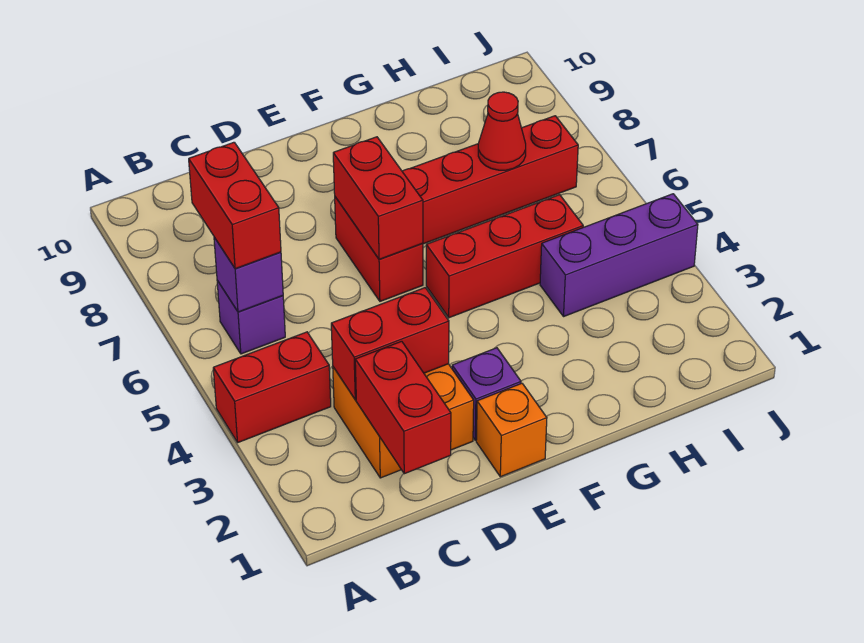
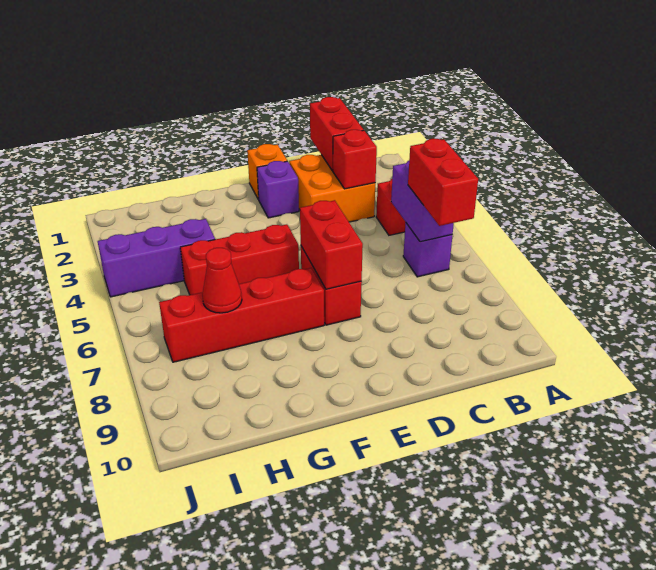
purple 1x1 brick [214,237,283,312] -> purple 1x2 brick [391,161,454,242]
red 1x2 brick [331,288,449,400] -> red 1x1 brick [332,130,377,189]

